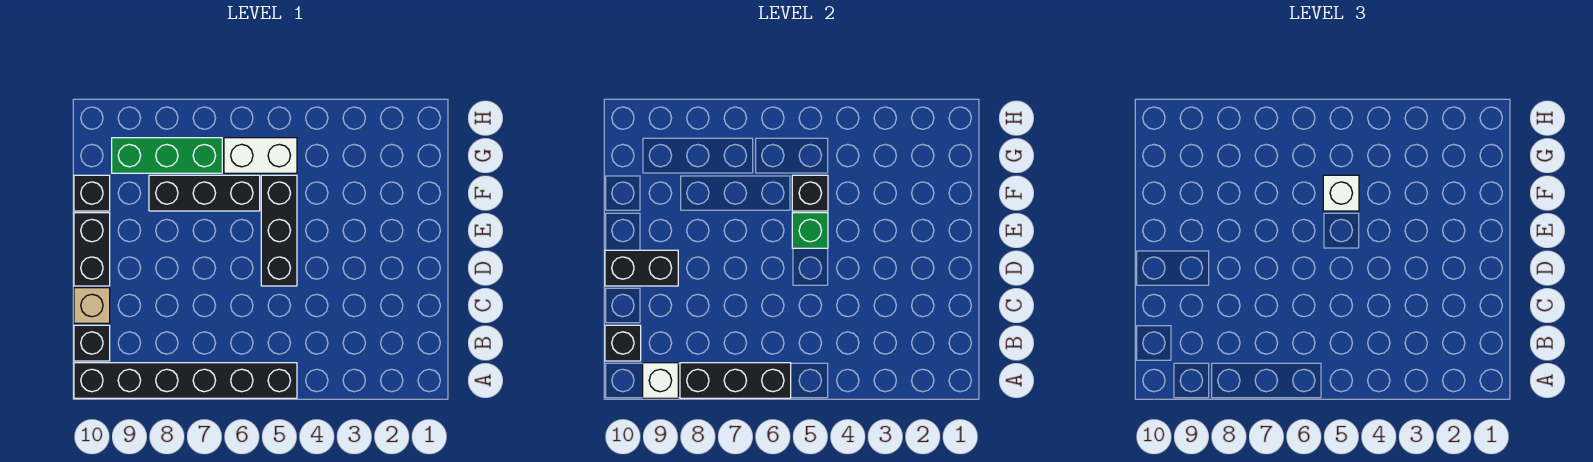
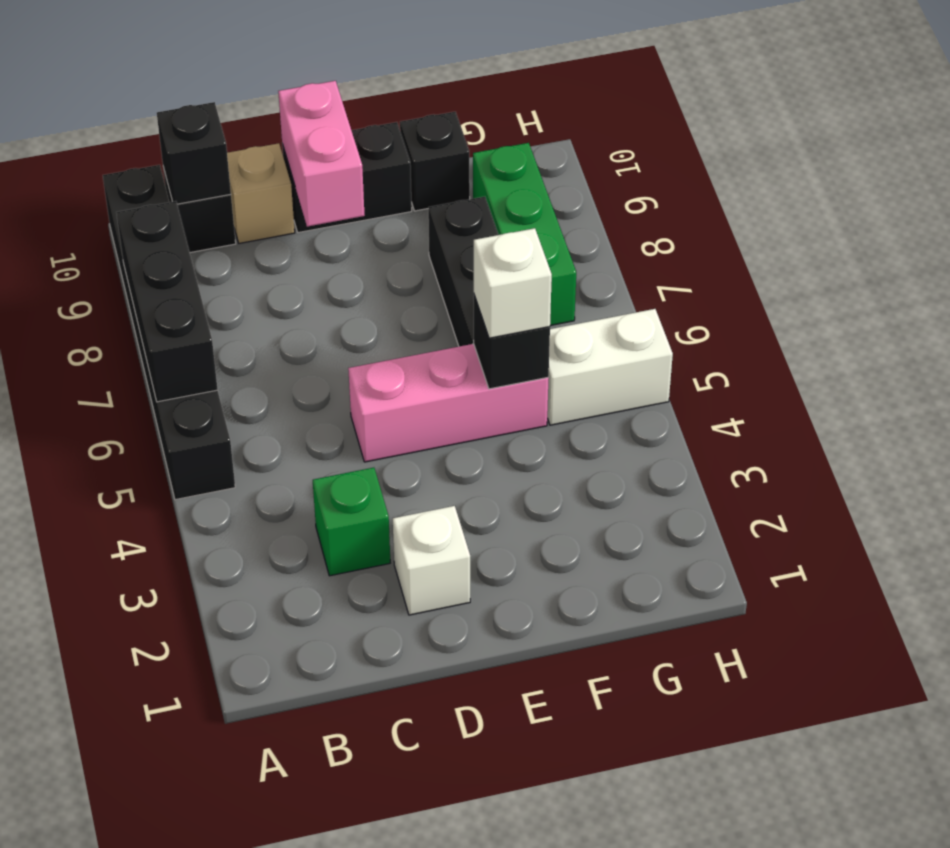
white 1x1 brick [643,363,678,398] -> white 1x1 brick moved to [393,506,470,615]
black 1x3 brick [261,175,297,286] -> pink 1x3 brick [348,344,549,462]
black 1x2 brick [605,250,678,286] -> pink 1x2 brick [278,81,365,227]
green 1x1 brick [792,213,828,248] -> green 1x1 brick moved to [313,468,390,576]
white 1x2 brick [224,138,297,173] -> white 1x2 brick turned to [547,309,673,425]

